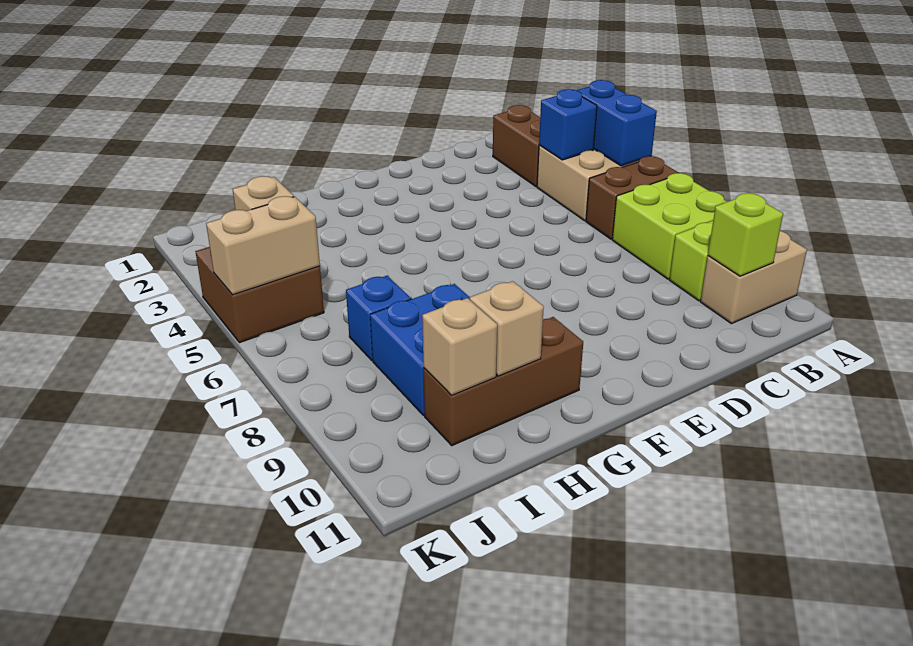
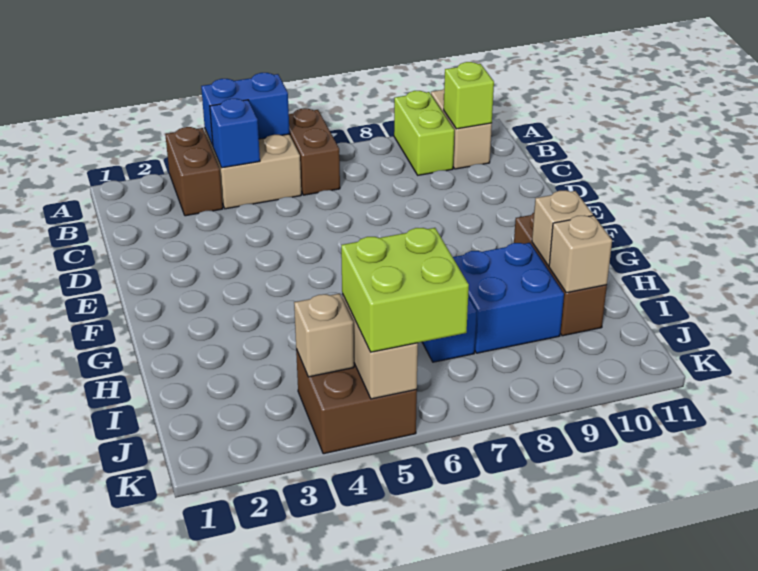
lime 2x2 brick [612,173,727,279] -> lime 2x2 brick moved to [341,228,469,352]
brown 1x2 brick [493,105,540,186] -> brown 1x2 brick turned to [165,127,223,216]

